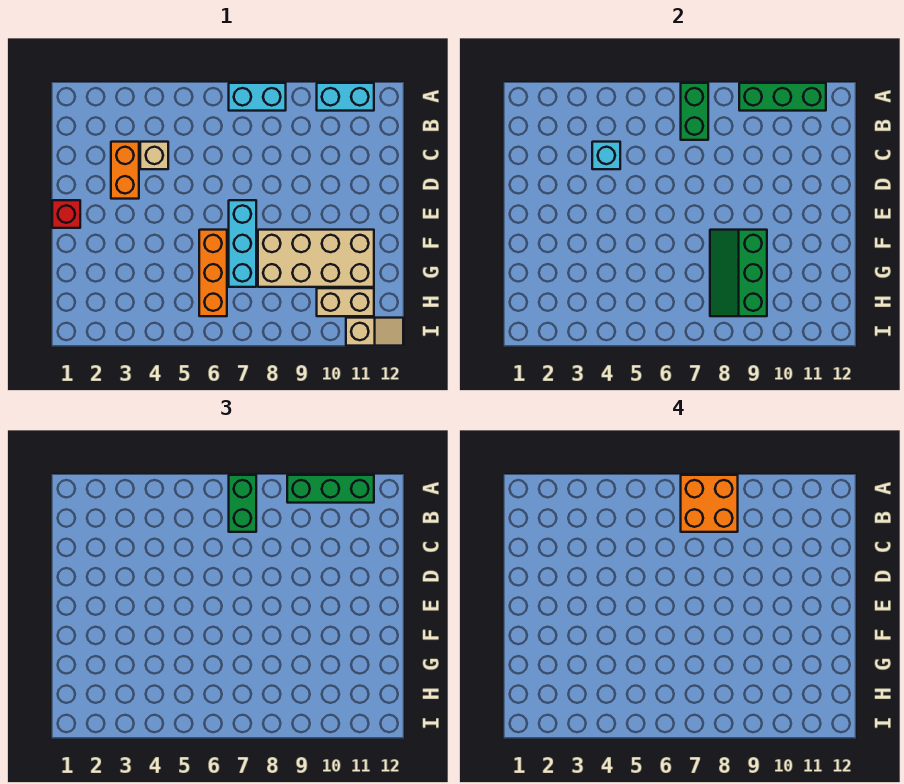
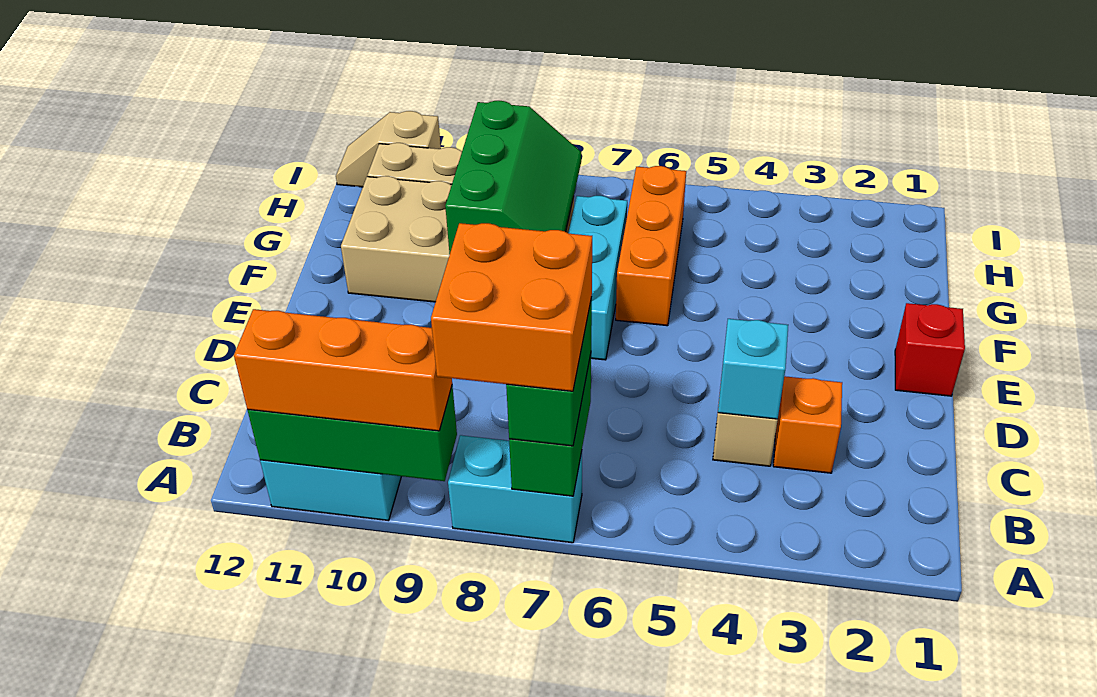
green 1x3 brick [287,475,374,503] -> orange 1x3 brick [234,309,452,431]
orange 1x2 brick [111,142,139,199] -> orange 1x1 brick [773,376,842,473]

